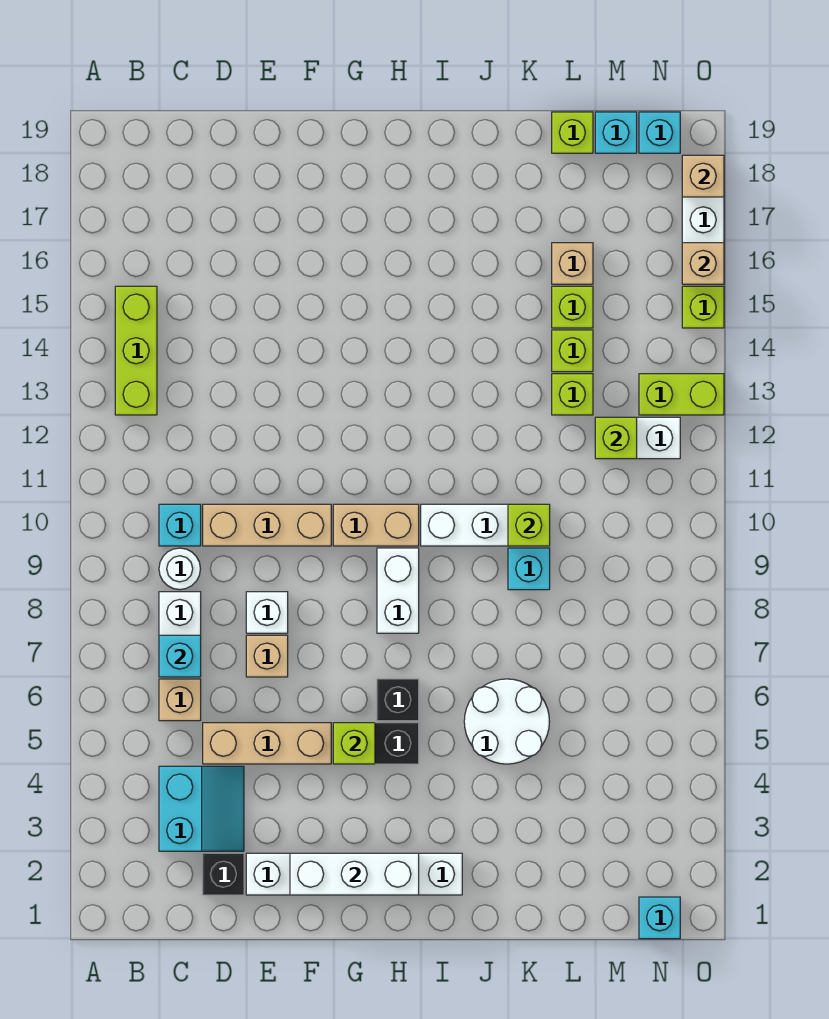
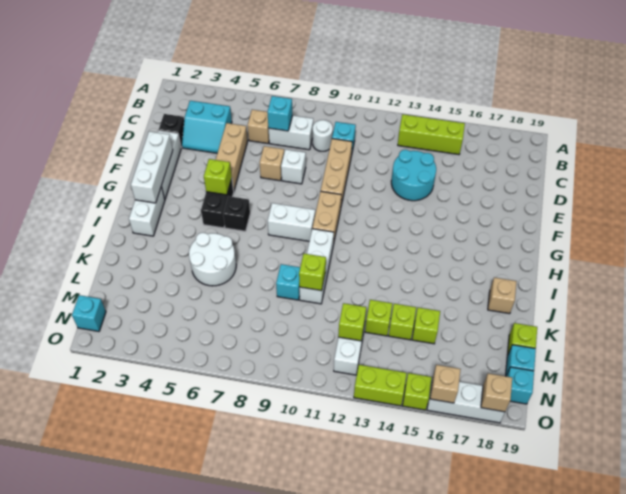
none -> cyan 2x2 round brick [391,150,436,201]
tan 1x1 brick [552,243,593,284] -> tan 1x1 brick moved to [488,277,517,314]
lime 1x2 brick [639,374,724,415] -> lime 1x2 brick turned to [354,365,407,406]

